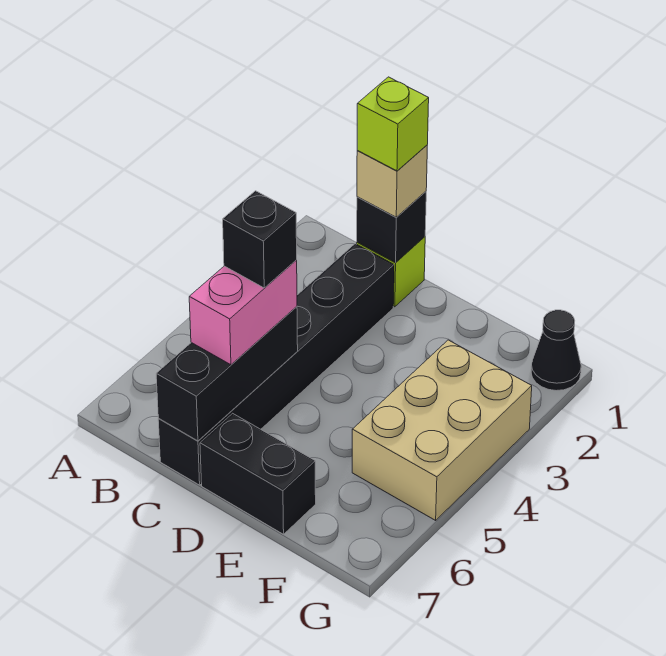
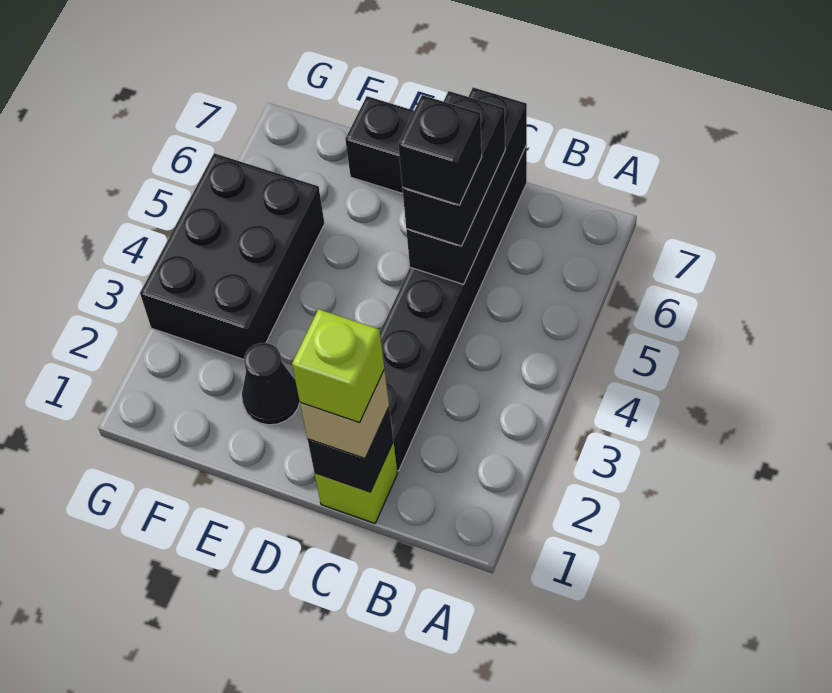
pink 1x2 brick [189,260,297,365] -> black 1x2 brick [402,91,505,246]
tan 2x3 brick [352,340,532,520] -> black 2x3 brick [140,153,325,360]
black 1x1 cone [531,310,581,391] -> black 1x1 cone moved to [242,343,300,425]

